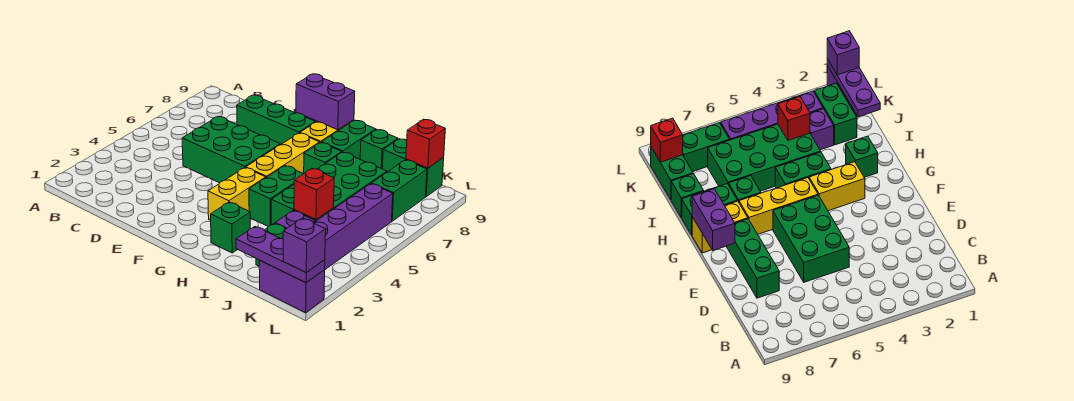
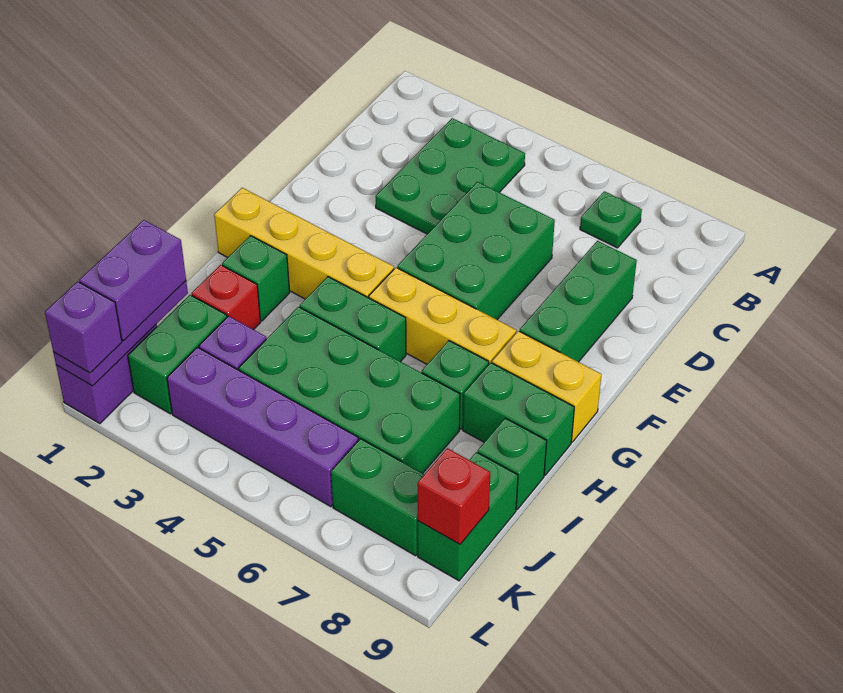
none -> green 2x3 plate [376,118,525,234]
none -> green 1x1 plate [580,191,642,248]
purple 1x2 brick [296,74,355,130] -> purple 1x2 brick moved to [79,220,186,341]
yellow 1x2 brick [208,168,266,220] -> yellow 1x4 brick [214,188,394,299]
red 1x1 brick [294,168,334,220] -> red 1x1 brick moved to [191,265,261,330]

